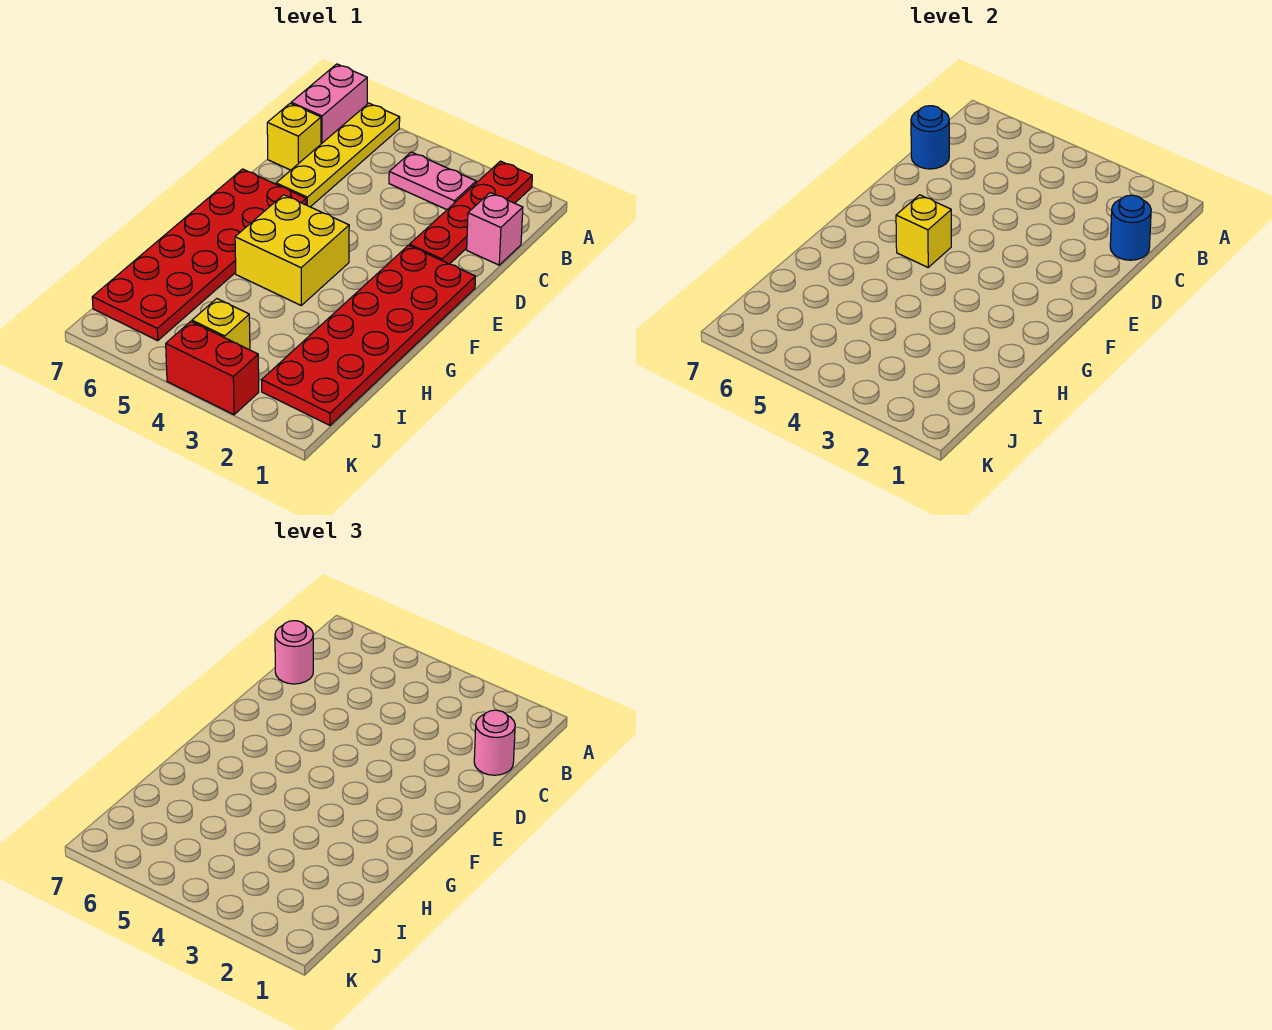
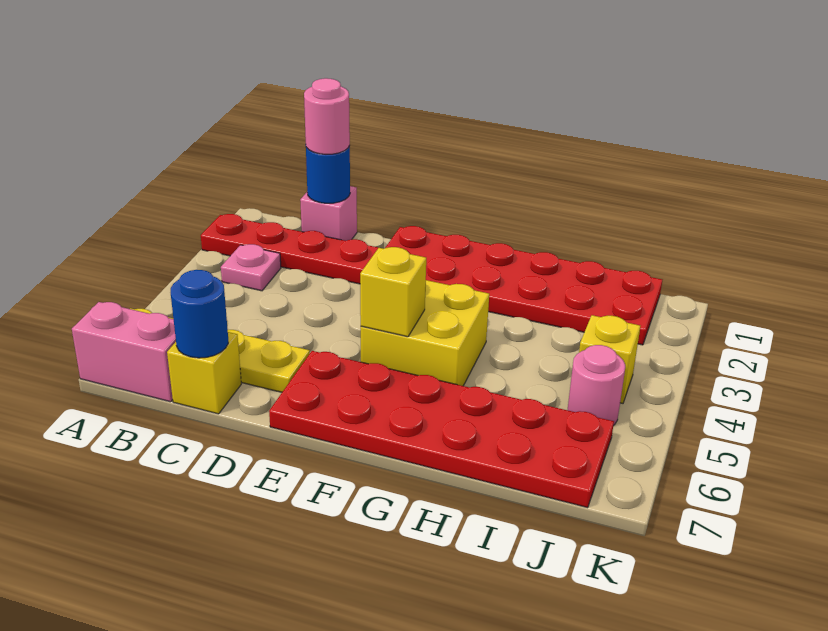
pink 1x2 plate [389,152,476,210] -> pink 1x1 plate [221,244,281,291]
pink 1x1 round brick [275,621,313,684] -> pink 1x1 round brick moved to [568,345,625,426]
red 1x2 brick [166,321,259,415] -> none

